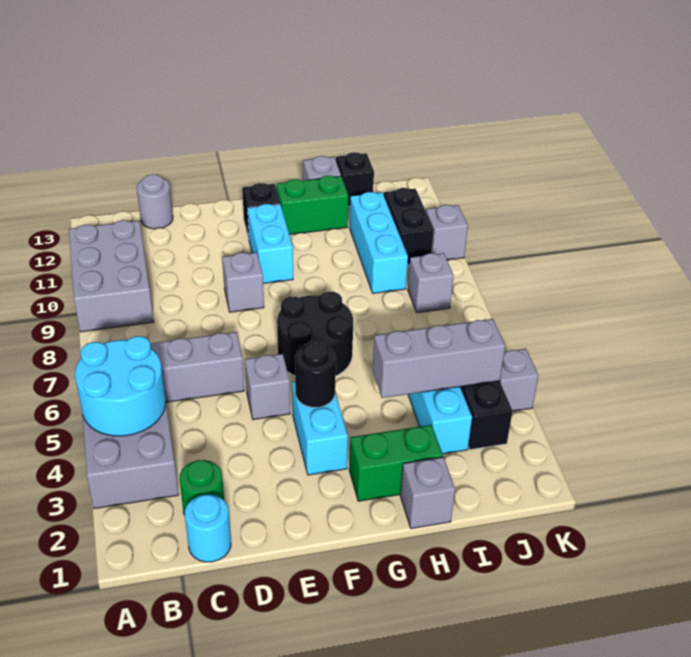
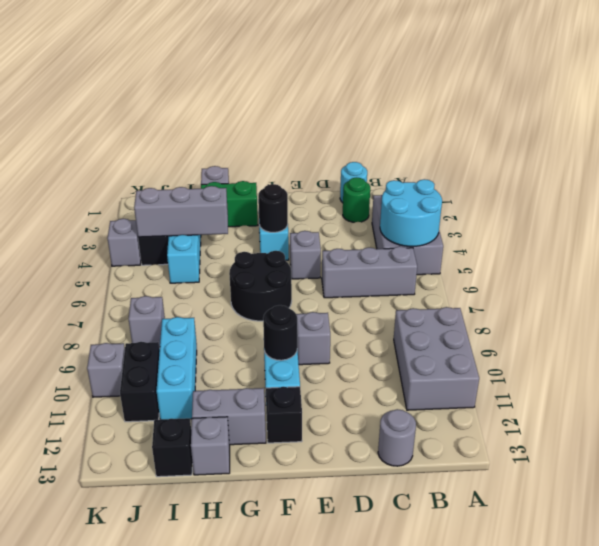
none -> black 1x1 round brick [263,305,297,360]
green 1x2 brick [276,176,348,235] -> grey 1x2 brick [192,388,266,445]

